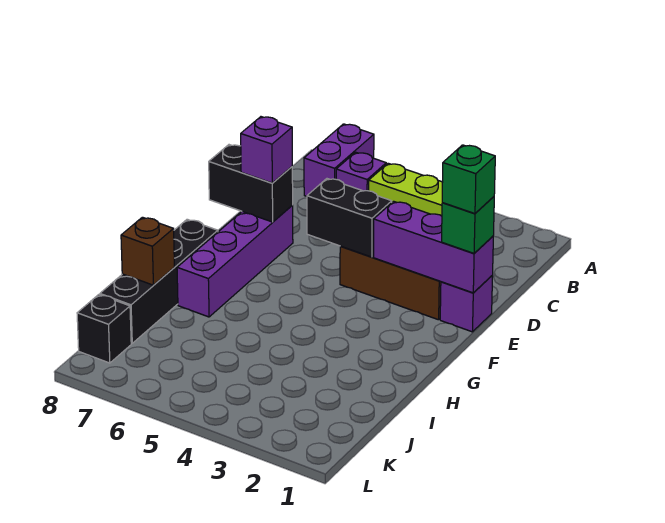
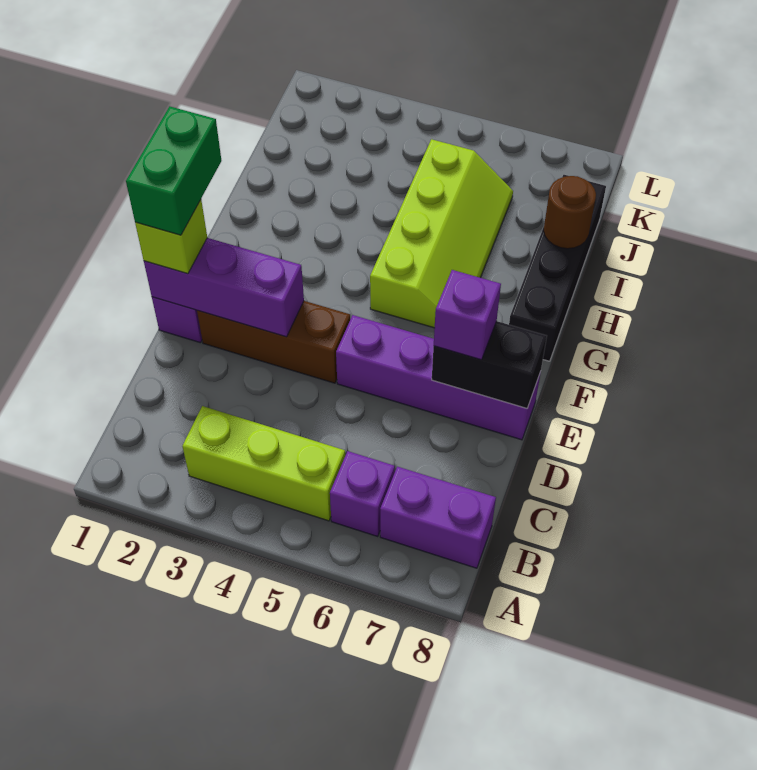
purple 1x2 brick [304,124,374,196] -> purple 1x2 brick turned to [380,467,496,568]
green 1x1 brick [442,197,494,253] -> lime 1x1 brick [135,200,207,274]
green 1x1 brick [442,145,495,214] -> green 1x2 brick [126,106,221,235]
black 1x2 brick [307,179,392,257] -> none
purple 1x4 brick [177,205,293,317] -> purple 1x4 brick turned to [336,315,541,440]
none -> lime 2x4 slope [370,139,513,328]
brown 1x1 brick [121,217,174,285] -> brown 1x1 round brick [544,176,596,249]
black 1x1 brick [77,295,131,363] -> none

